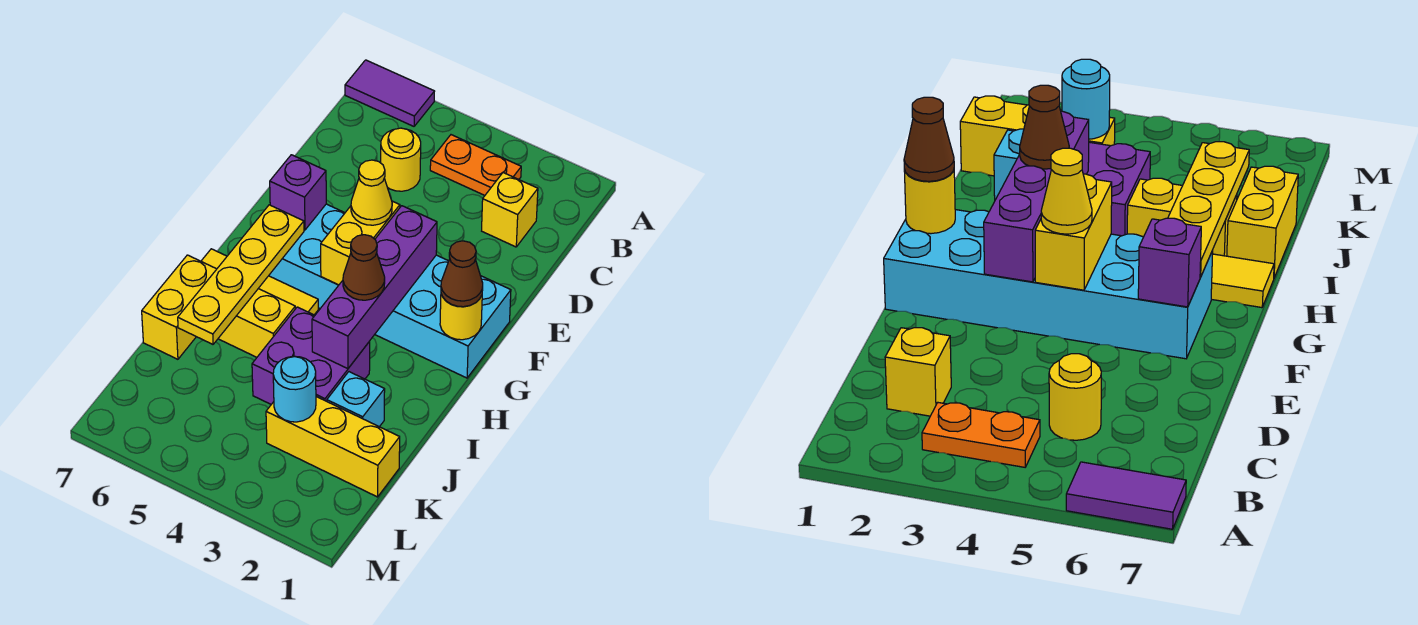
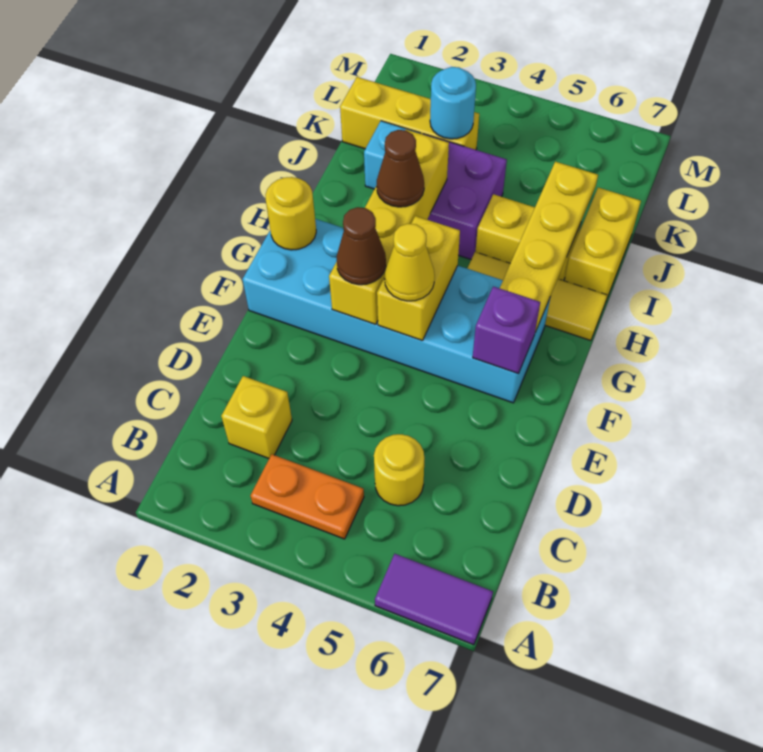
purple 1x4 brick [312,206,437,369] -> yellow 1x4 brick [329,129,449,325]
brown 1x1 cone [441,241,483,307] -> brown 1x1 cone moved to [336,207,386,285]

